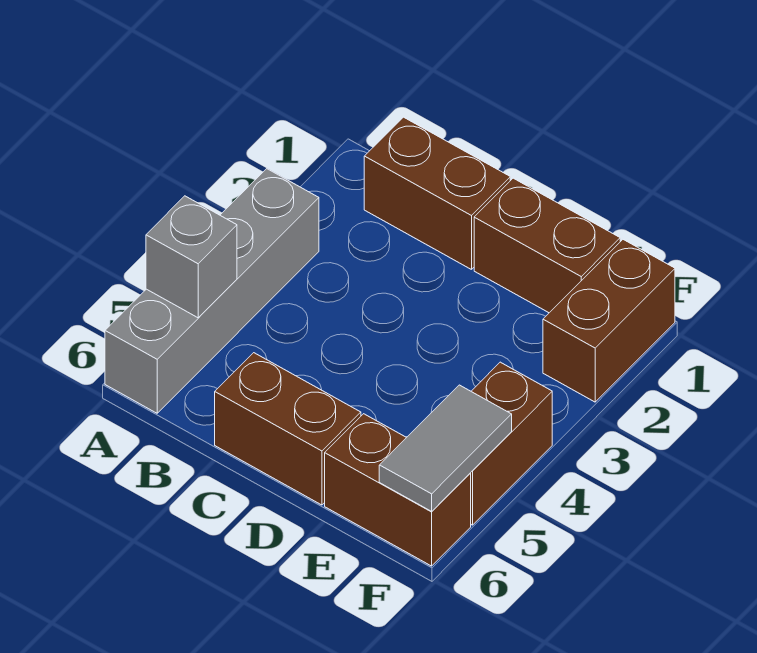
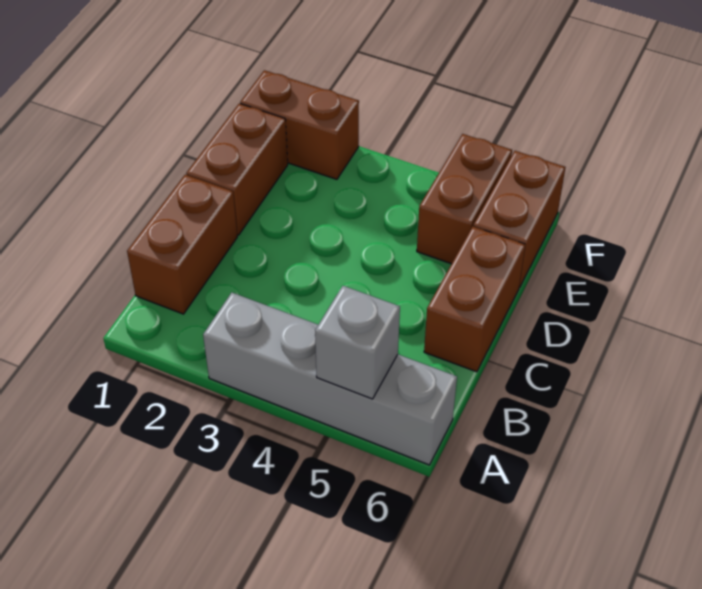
brown 1x2 brick [471,362,552,525] -> brown 1x2 brick turned to [417,134,512,264]
grey 1x2 tile [379,385,512,511] -> none

